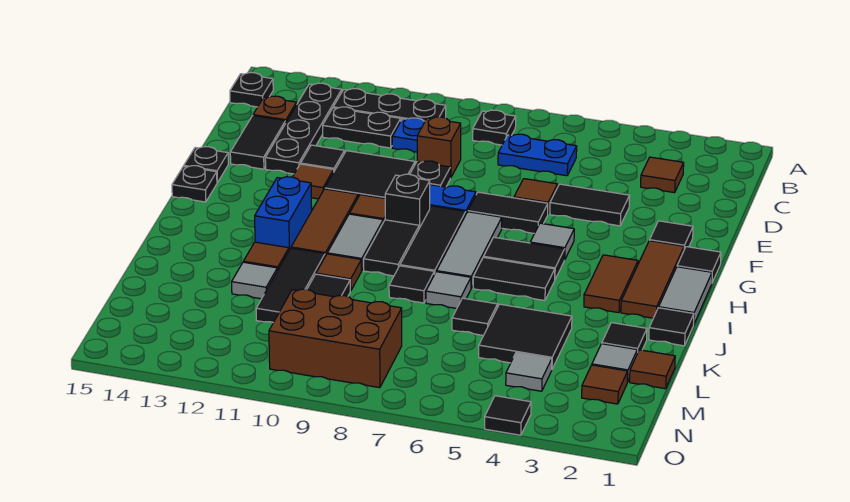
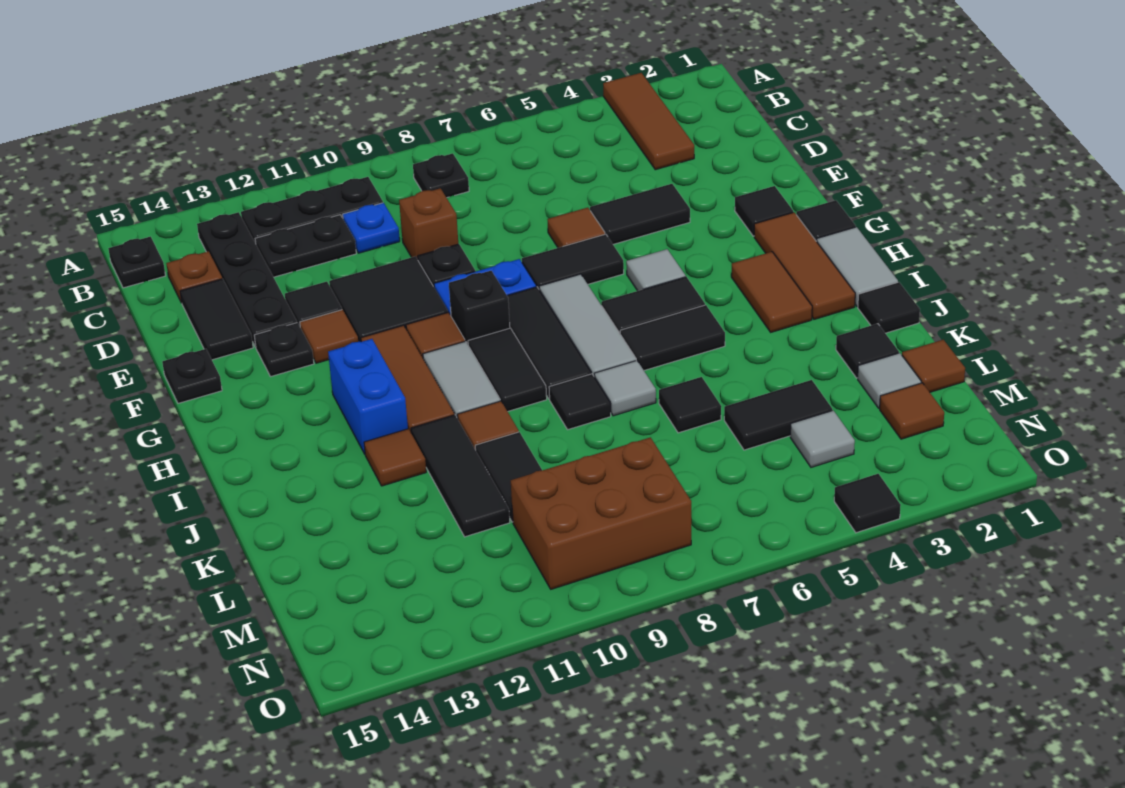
brown 1x1 tile [641,157,684,193] -> brown 1x3 tile [603,73,694,170]
blue 1x2 plate [498,134,577,176] -> none
black 1x1 plate [172,166,217,202] -> black 1x1 plate moved to [254,323,314,377]
black 2x2 tile [479,304,572,369] -> black 1x2 tile [724,380,832,450]
grey 1x1 tile [232,262,277,299] -> none

